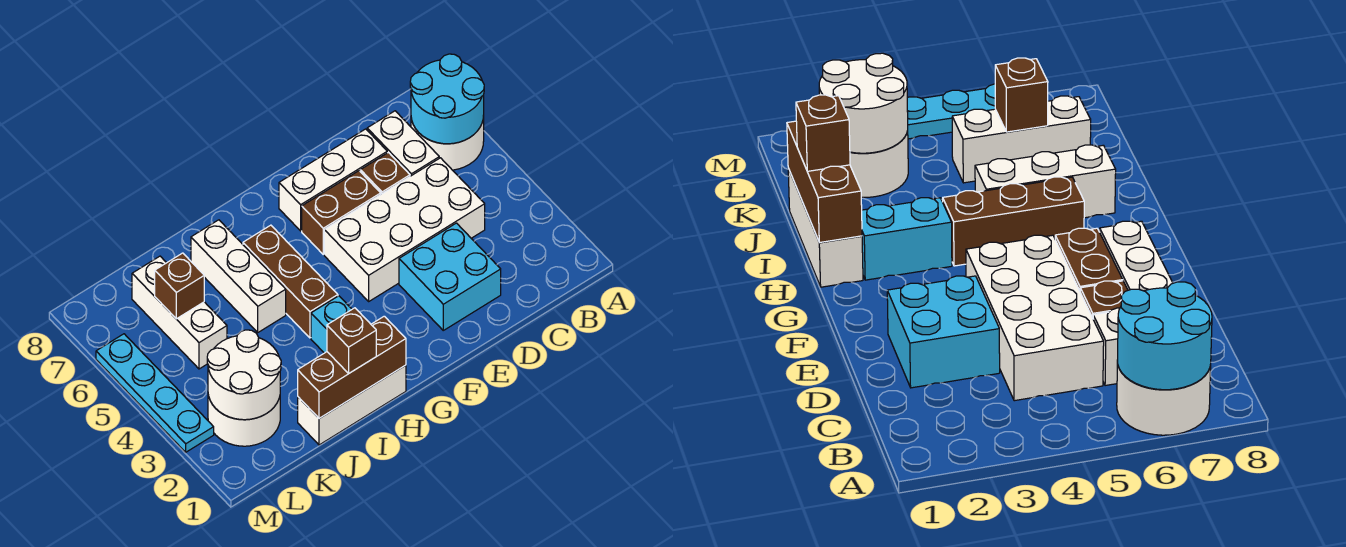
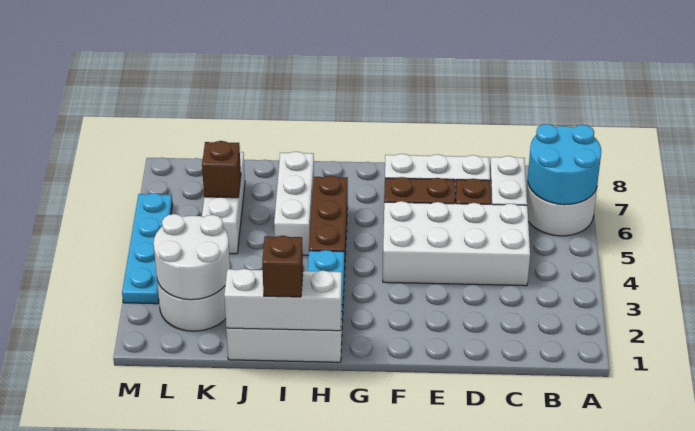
cyan 2x2 brick [399,223,501,330] -> none
brown 1x3 brick [298,316,406,418] -> white 1x3 brick [224,269,342,331]

